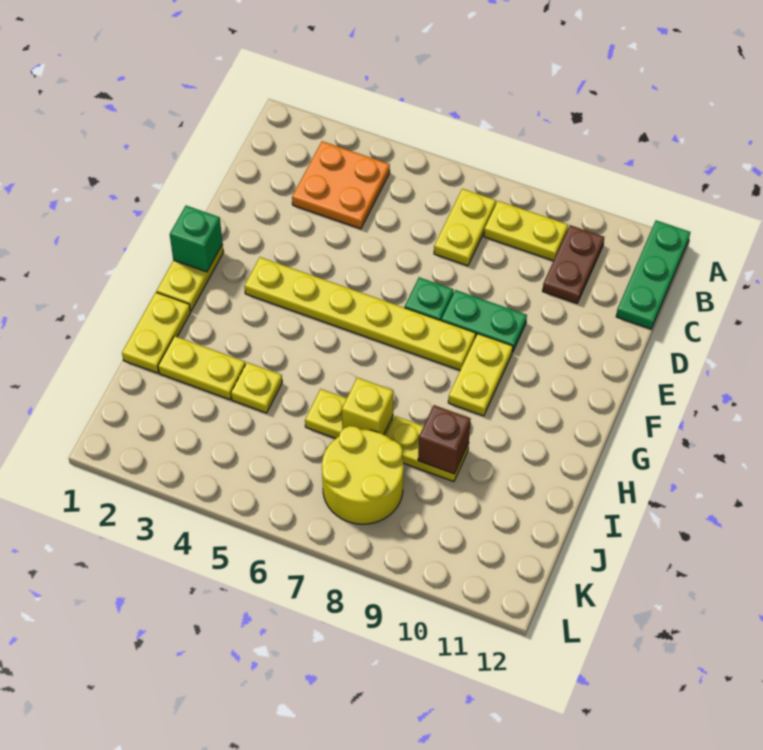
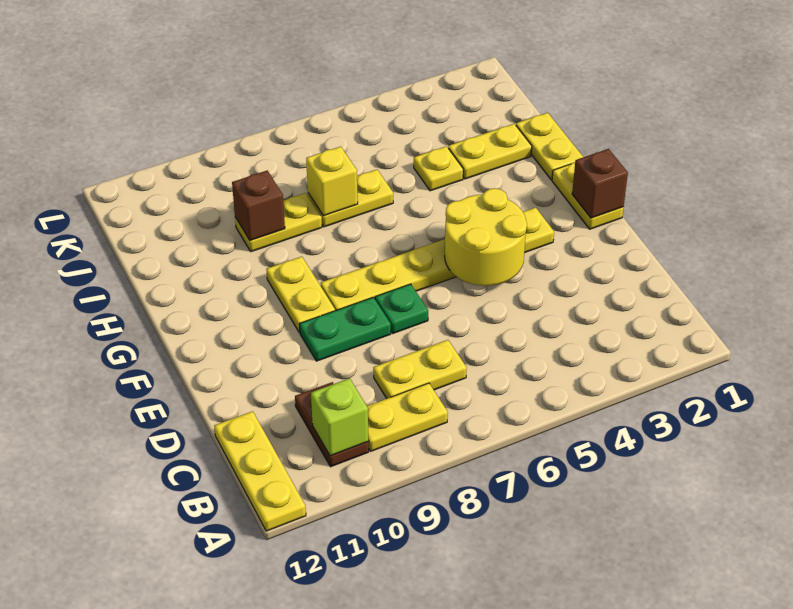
green 1x3 plate [616,220,690,329] -> yellow 1x3 plate [214,411,306,531]
orange 2x2 plate [292,141,390,229] -> none
yellow 1x2 plate [434,189,496,266] -> yellow 1x2 plate turned to [373,340,467,398]
none -> lime 1x1 brick [311,378,368,456]
green 1x1 brick [170,206,223,272] -> brown 1x1 brick [572,149,628,218]
yellow 2x2 round brick [322,426,403,524] -> yellow 2x2 round brick moved to [445,188,527,286]

